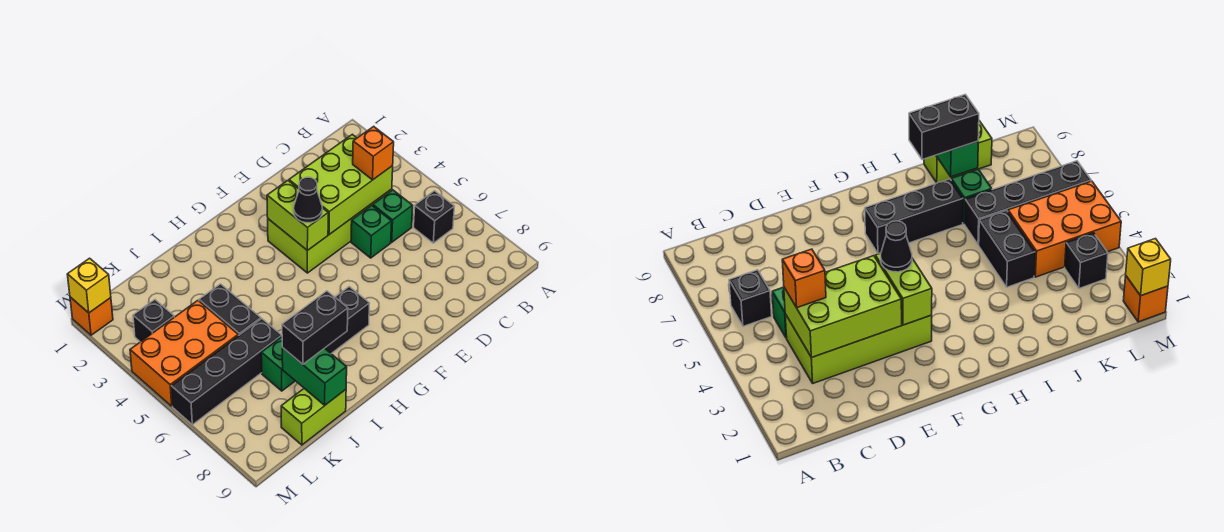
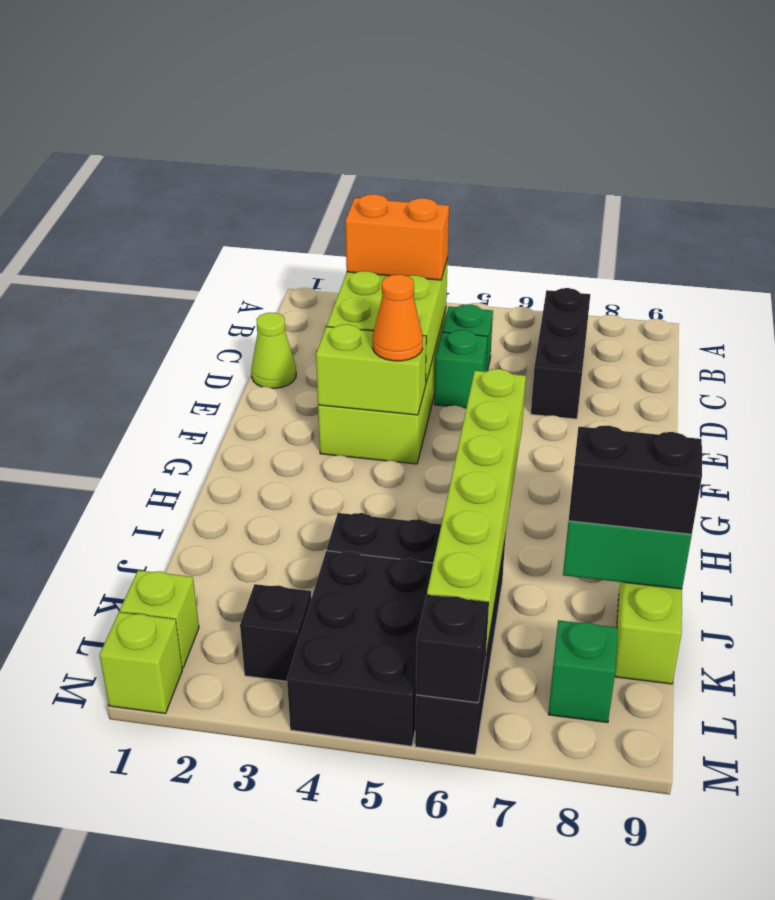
black 1x1 brick [414,191,455,243] -> black 1x1 brick moved to [416,595,489,703]
orange 1x1 brick [353,126,394,180] -> orange 1x2 brick [345,194,449,280]
none -> lime 1x1 cone [251,313,296,388]
black 1x1 cone [294,177,322,223] -> orange 1x1 cone [373,275,423,361]
none -> lime 1x6 brick [427,369,526,652]
black 1x3 brick [325,287,369,353] -> black 1x3 brick moved to [531,288,590,419]
black 1x2 brick [282,291,348,364] -> black 1x2 brick turned to [569,426,702,535]
green 1x1 brick [261,337,295,391] -> green 1x1 brick moved to [548,620,618,723]
orange 2x3 brick [130,301,238,406] -> black 2x3 brick [287,551,433,746]
none -> lime 1x1 brick [120,570,199,668]
orange 1x1 brick [70,297,113,335] -> lime 1x1 brick [99,612,182,714]
yellow 1x1 brick [67,258,111,313] -> none

